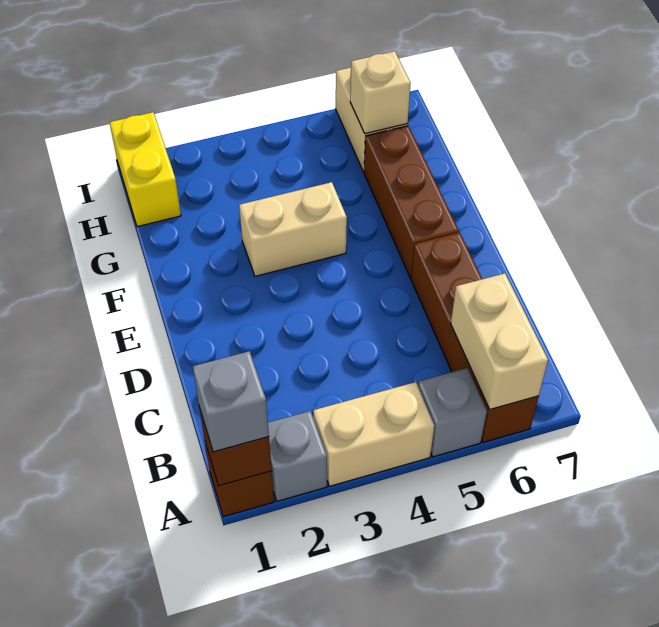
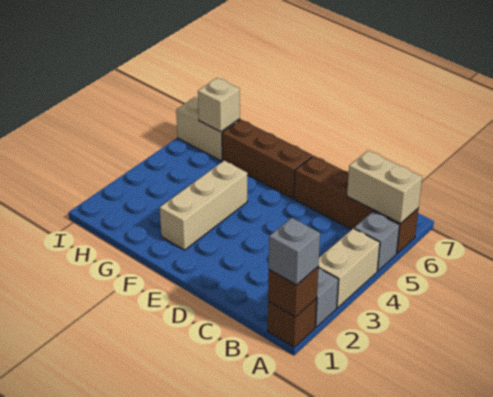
tan 1x2 brick [239,182,347,276] -> tan 1x3 brick [160,161,247,250]
yellow 1x2 brick [109,112,181,227] -> none

